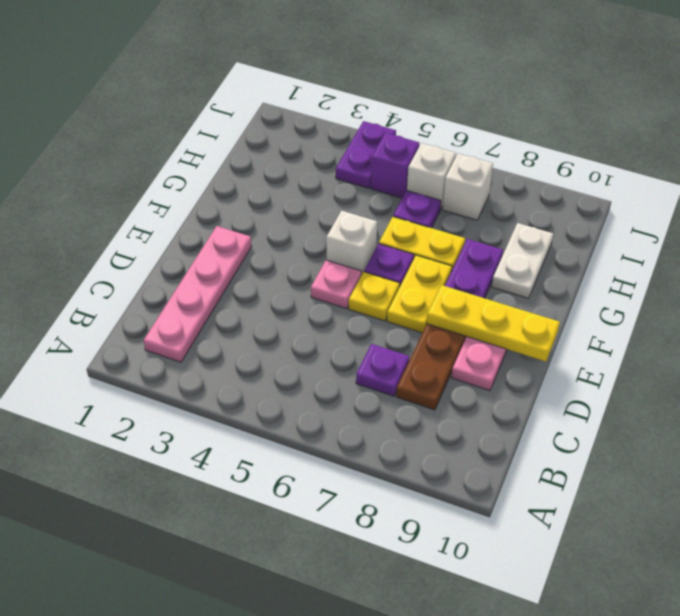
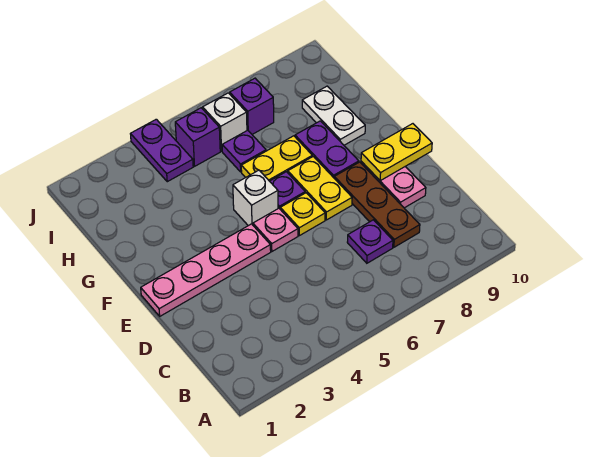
pink 1x4 plate [144,226,252,362] -> pink 1x4 plate turned to [141,224,271,316]
yellow 1x3 plate [427,285,560,361] -> yellow 1x2 plate [361,124,432,181]
white 1x1 brick [443,153,493,220] -> purple 1x1 brick [230,78,274,134]

